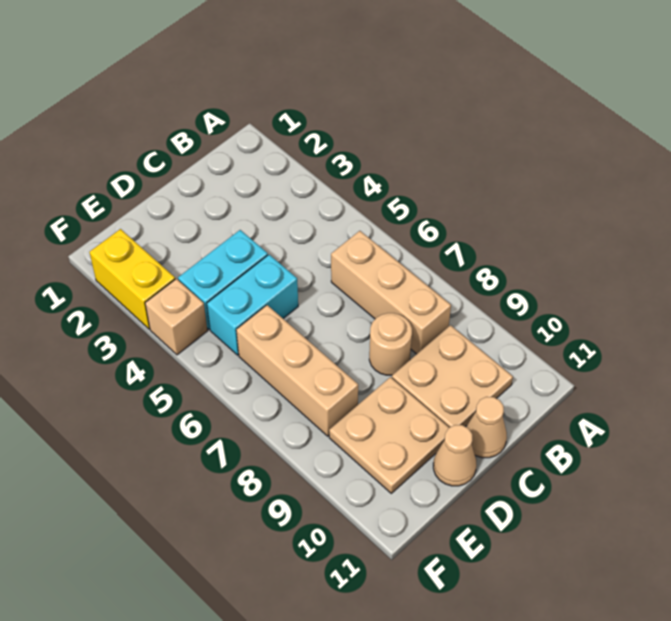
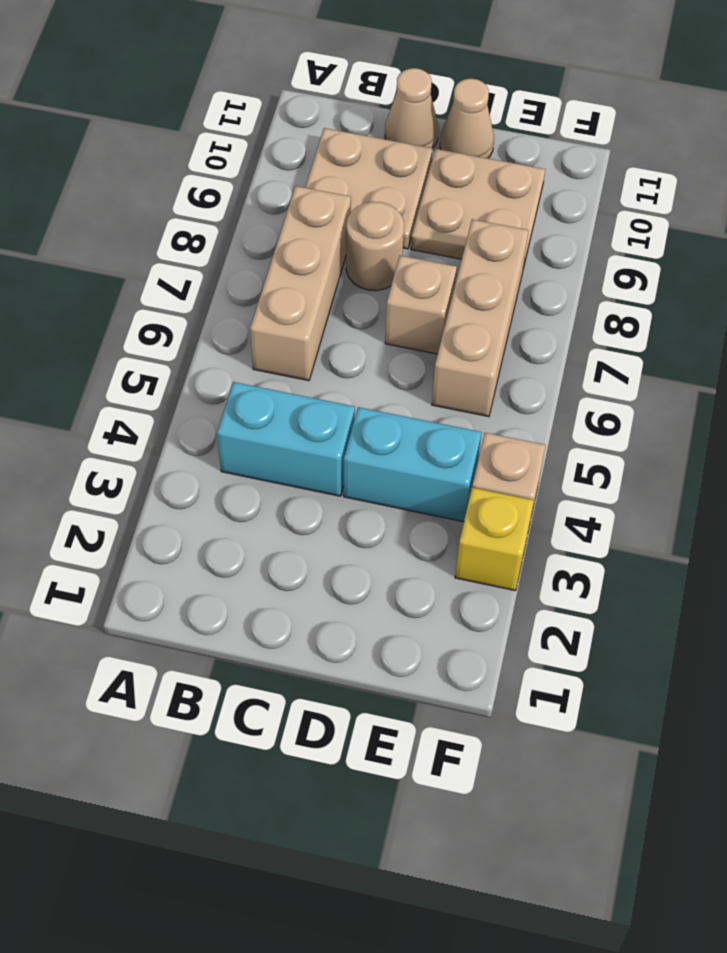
cyan 1x2 brick [207,255,298,355] -> cyan 1x2 brick moved to [217,382,355,496]
none -> tan 1x1 brick [385,256,457,354]
yellow 1x2 brick [89,229,175,329] -> yellow 1x1 brick [455,488,534,591]

